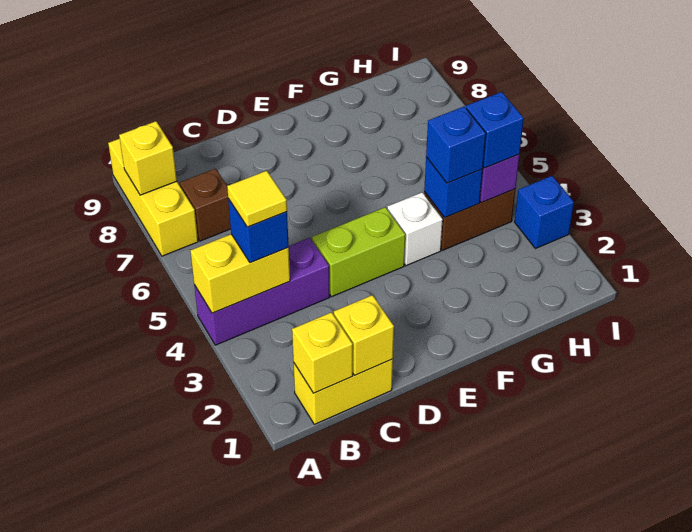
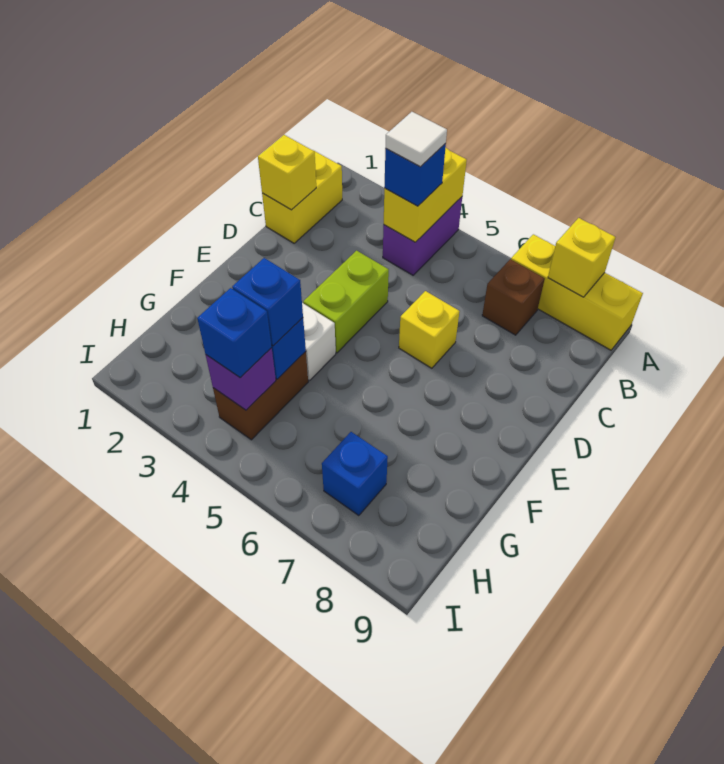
purple 1x3 brick [194,238,330,345] -> purple 1x2 brick [383,197,462,275]
yellow 1x1 brick [292,312,353,393] -> yellow 1x1 brick moved to [399,291,460,368]
yellow 1x1 tile [227,171,287,227] -> white 1x1 tile [386,112,447,167]
blue 1x1 brick [515,176,574,249] -> blue 1x1 brick moved to [322,432,388,516]

